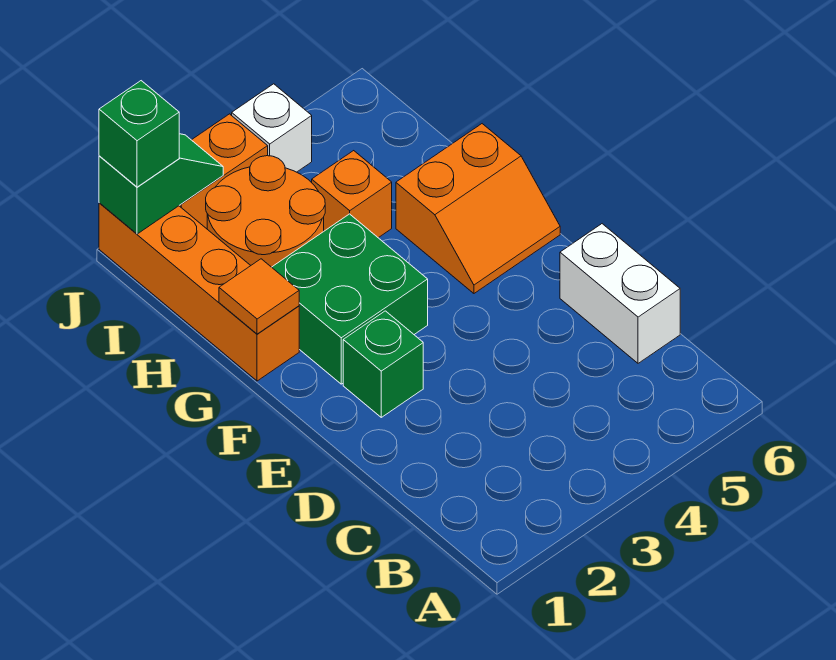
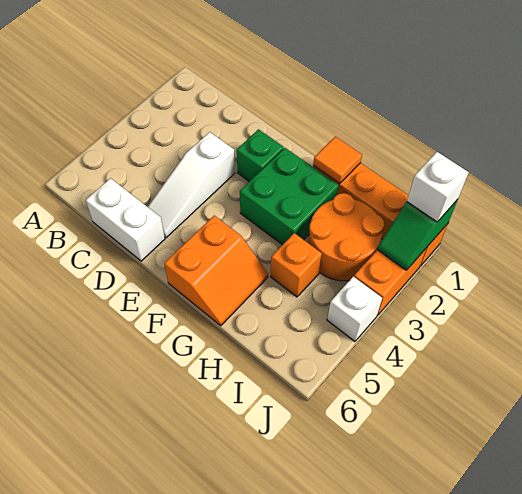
none -> white 1x3 slope [148,132,235,238]
orange 2x2 slope [396,124,560,293] -> orange 2x2 slope turned to [164,216,268,326]
green 1x1 brick [99,81,179,187] -> white 1x1 brick [407,152,469,222]

